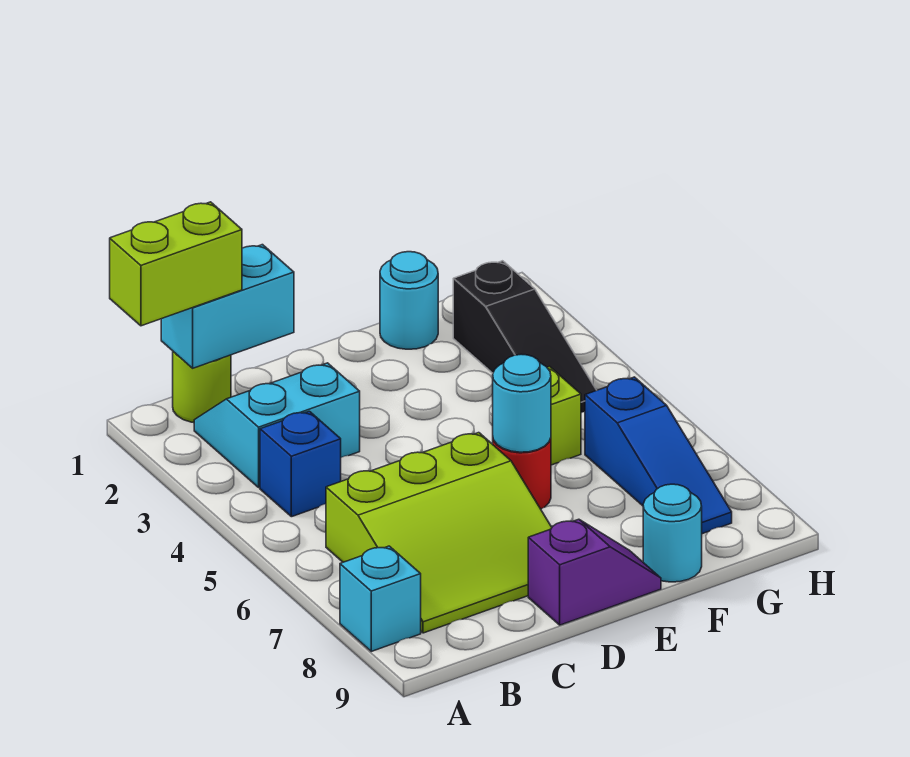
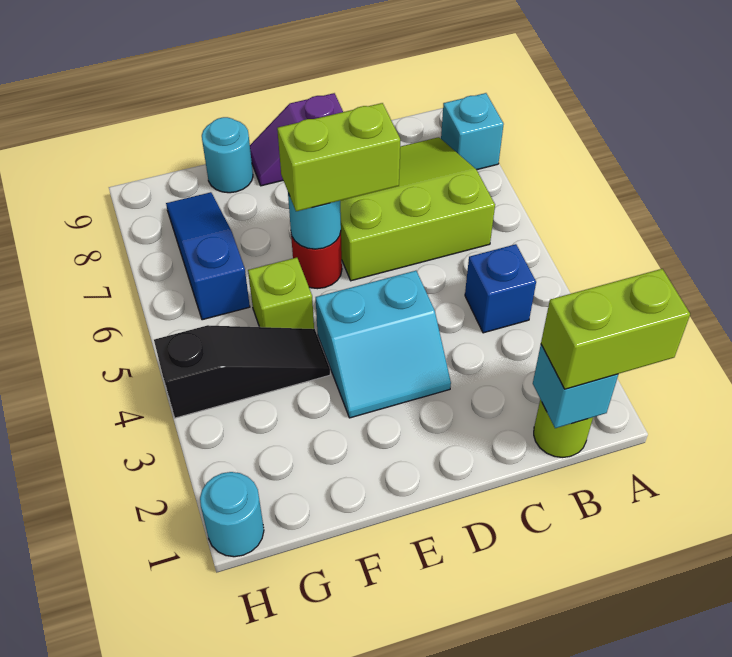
cyan 1x2 brick [161,245,294,368] -> cyan 1x1 brick [533,345,618,428]
cyan 2x2 slope [194,363,360,487] -> cyan 2x2 slope moved to [316,271,451,418]
none -> lime 1x2 brick [277,103,400,211]
cyan 1x1 round brick [380,252,438,349] -> cyan 1x1 round brick moved to [200,472,264,557]
black 1x3 slope [453,261,597,413] -> black 1x3 slope turned to [154,325,330,418]

